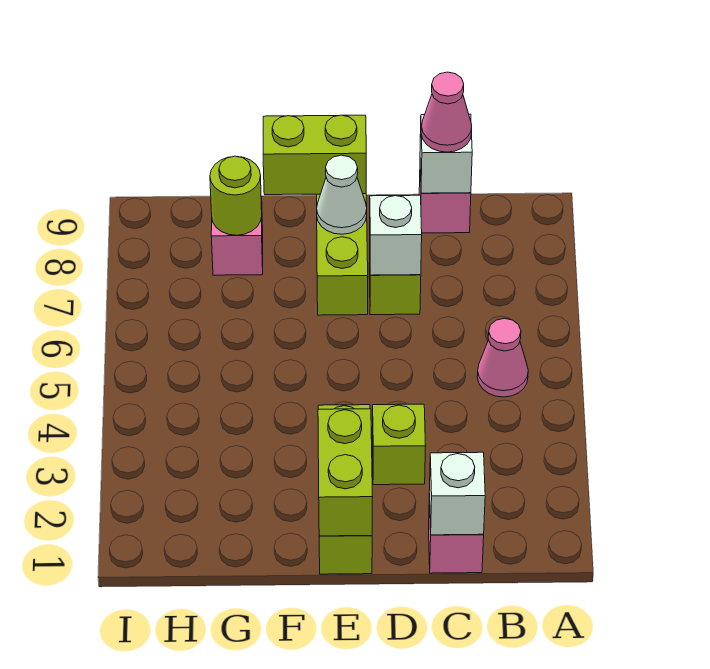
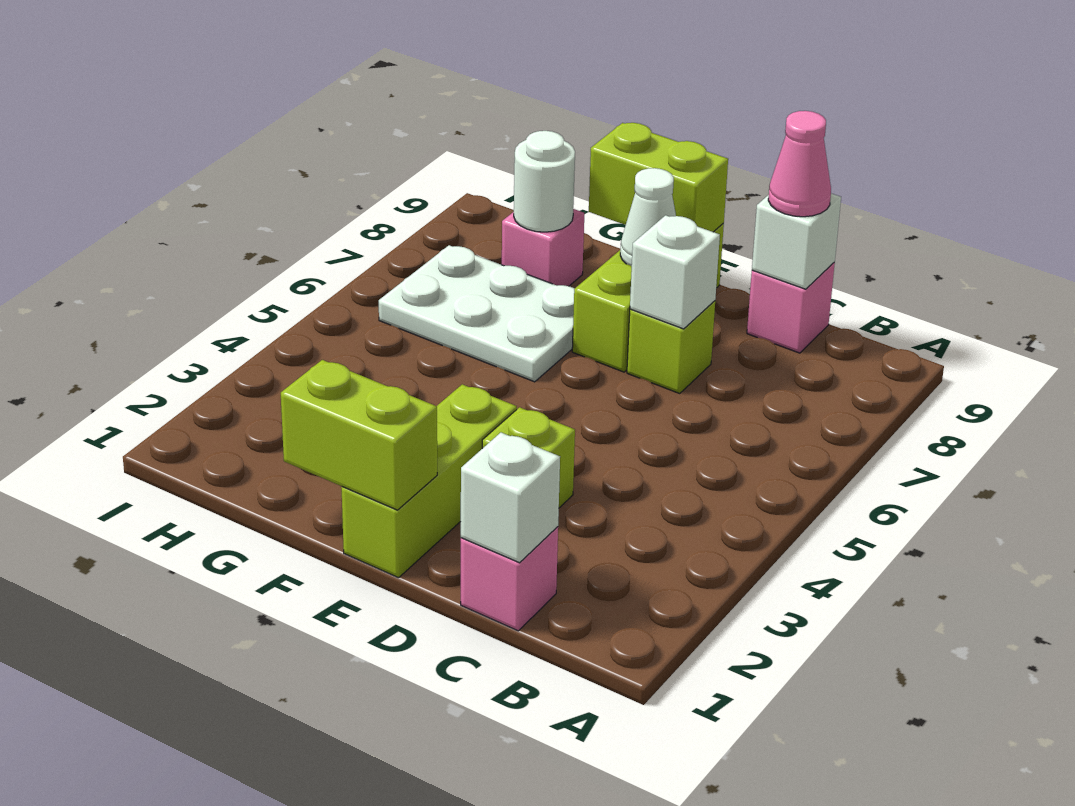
pink 1x1 cone [477,318,528,397] -> none
lime 1x2 brick [318,409,373,536] -> lime 1x2 brick turned to [281,360,437,510]
none -> white 2x3 plate [379,245,575,382]
lime 1x1 round brick [210,156,262,235] -> white 1x1 round brick [514,131,575,232]

